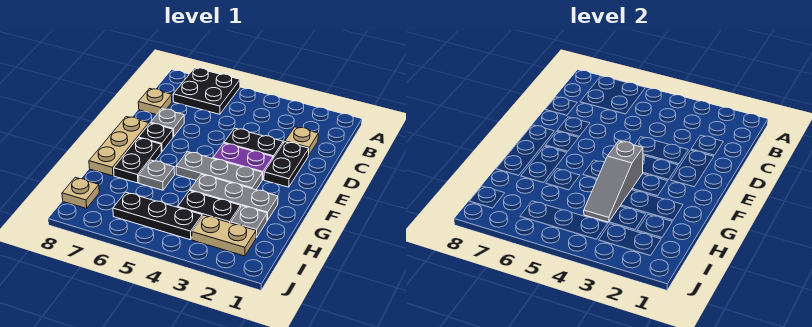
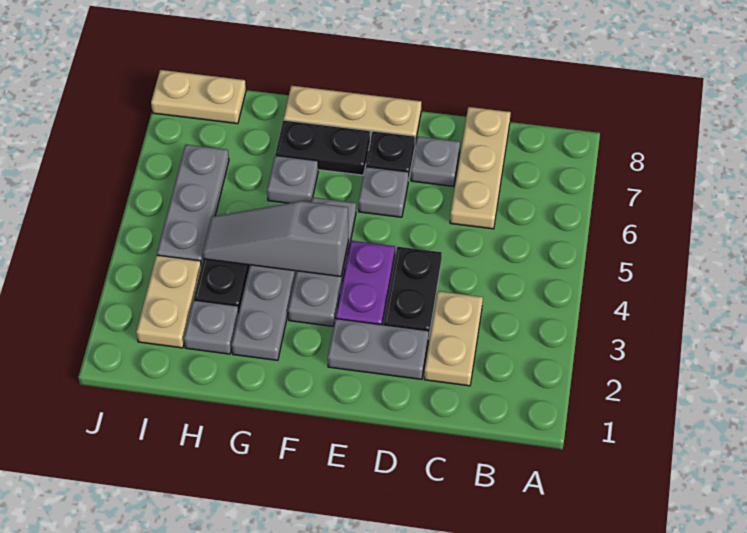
black 2x2 plate [173,68,240,114] -> none
tan 1x1 plate [285,127,318,156] -> tan 1x2 plate [424,291,483,386]
tan 1x1 plate [138,89,172,115] -> tan 1x3 plate [450,107,511,229]
black 1x2 plate [264,142,309,187] -> grey 1x2 plate [328,319,429,379]
none -> grey 1x1 plate [358,167,409,217]
black 1x3 plate [113,192,202,240] -> grey 1x3 plate [157,145,229,266]
tan 1x1 plate [62,177,99,208] -> tan 1x2 plate [151,70,246,124]

